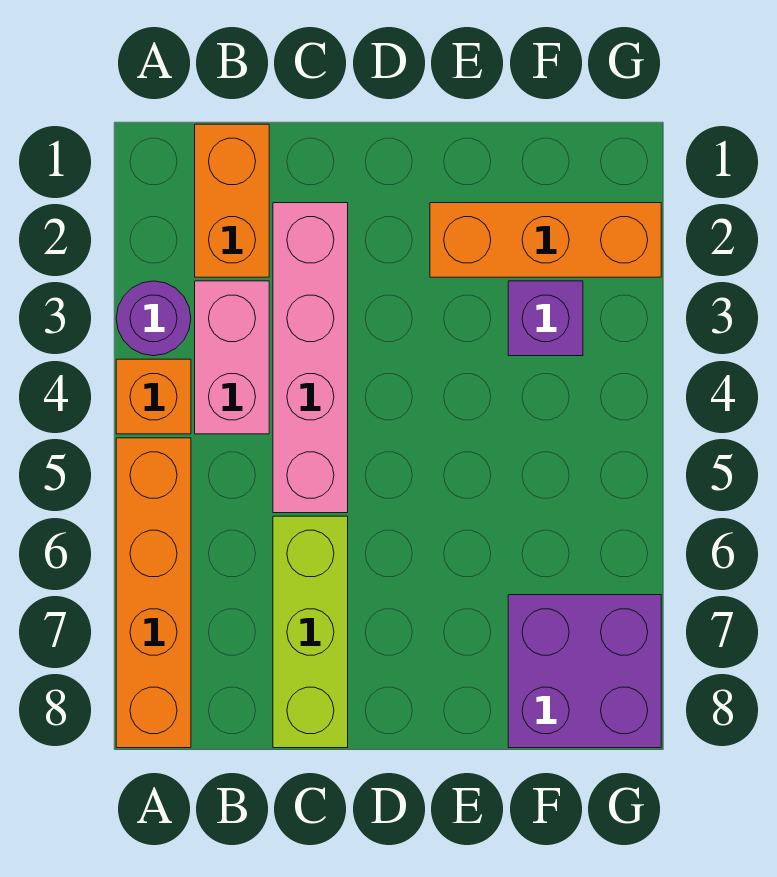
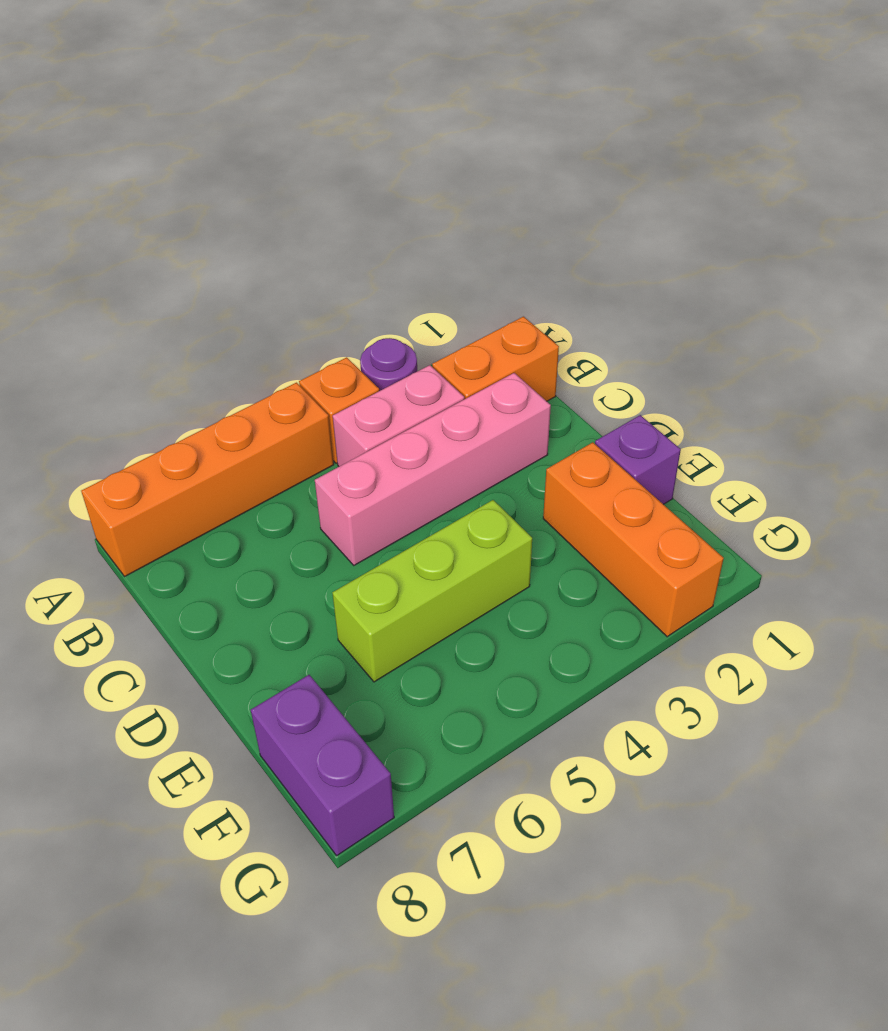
lime 1x3 brick [273,516,348,748] -> lime 1x3 brick moved to [333,500,532,682]
purple 1x1 brick [508,281,583,356] -> purple 1x1 brick moved to [595,415,681,504]
purple 2x2 brick [508,595,661,748] -> purple 1x2 brick [251,675,394,856]

